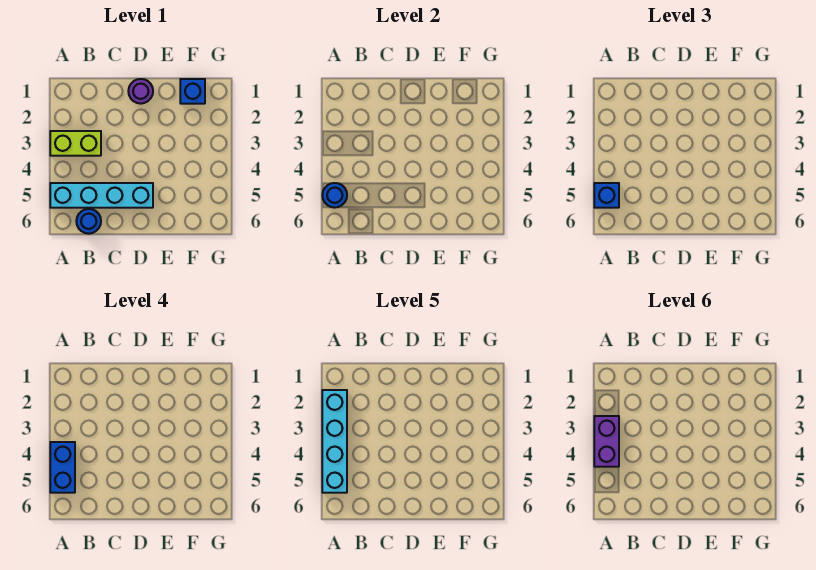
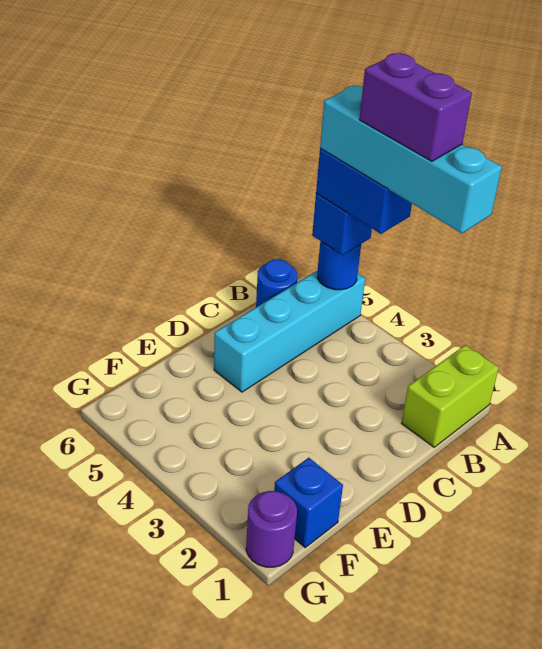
lime 1x2 brick [50,131,101,156] -> lime 1x2 brick moved to [401,345,499,447]
purple 1x1 round brick [128,79,153,104] -> purple 1x1 round brick moved to [246,491,297,567]

